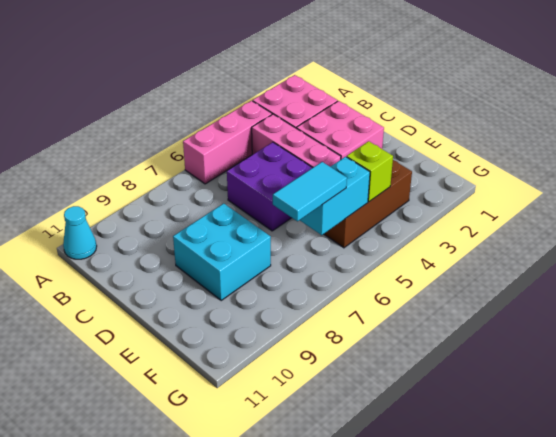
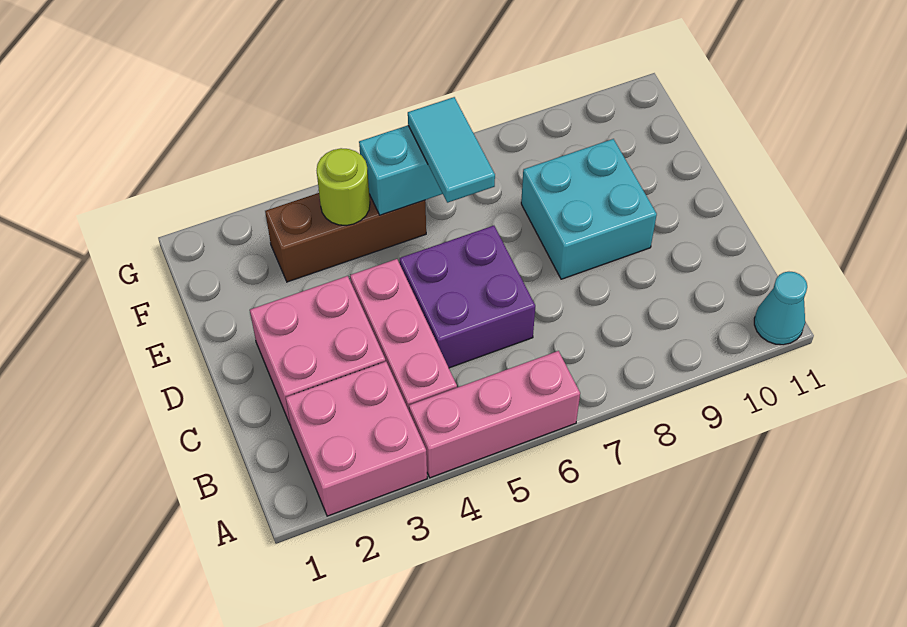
lime 1x1 brick [347,141,393,202] -> lime 1x1 round brick [317,148,370,225]
cyan 1x2 tile [273,162,347,221] -> cyan 1x2 tile turned to [408,97,495,203]

